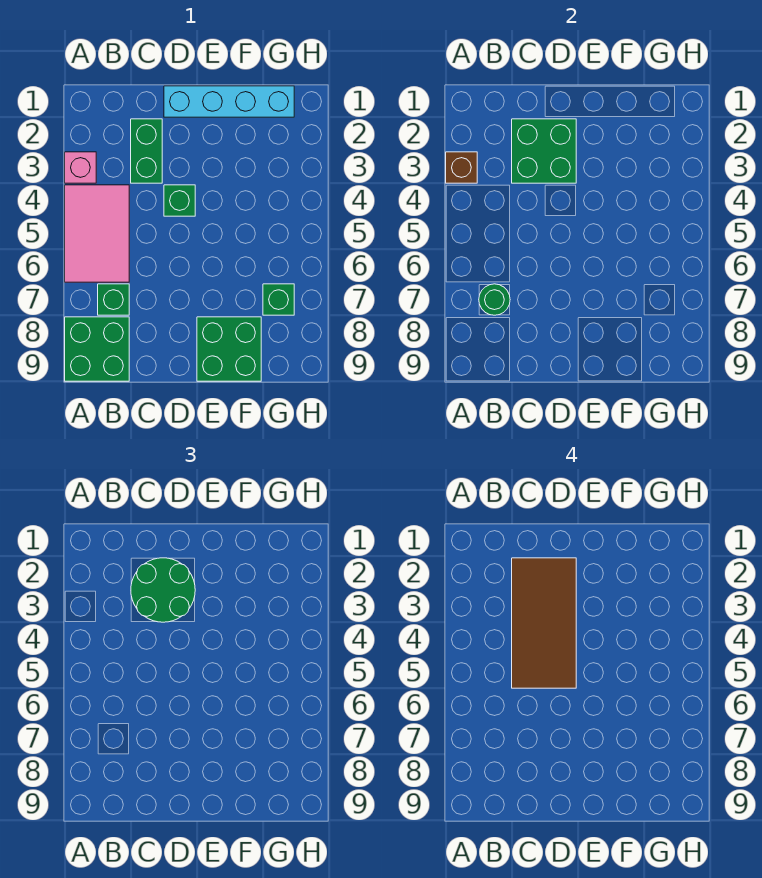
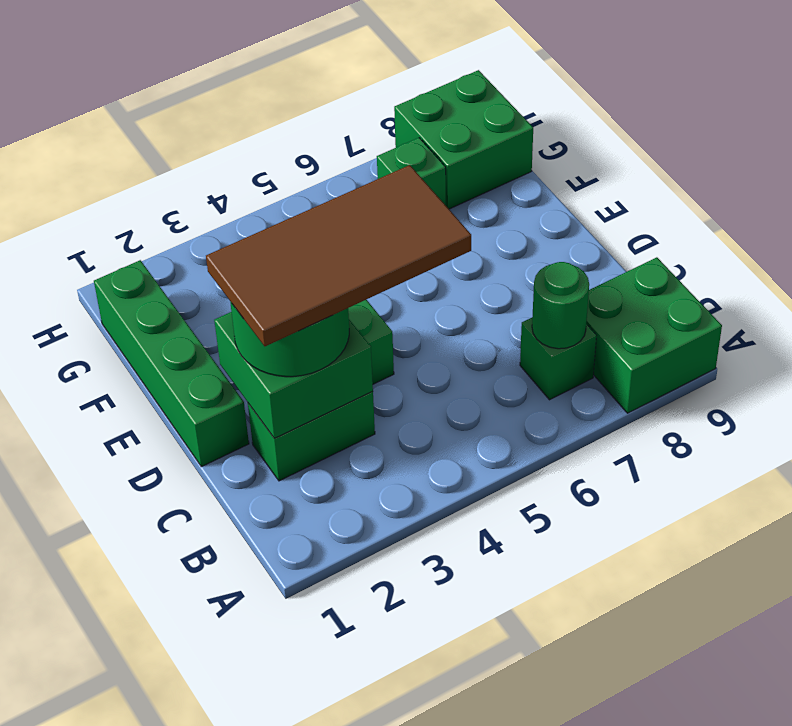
pink 1x1 brick [65,152,96,183] -> none
brown 1x1 brick [446,152,477,183] -> none
pink 2x3 tile [65,185,129,282] -> none
cyan 1x4 brick [164,86,294,117] -> green 1x4 brick [94,260,249,467]
green 2x2 brick [197,317,261,381] -> green 2x2 brick moved to [394,70,533,209]

